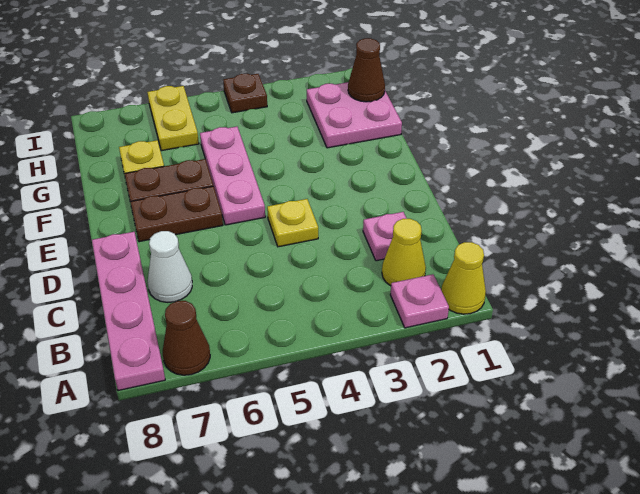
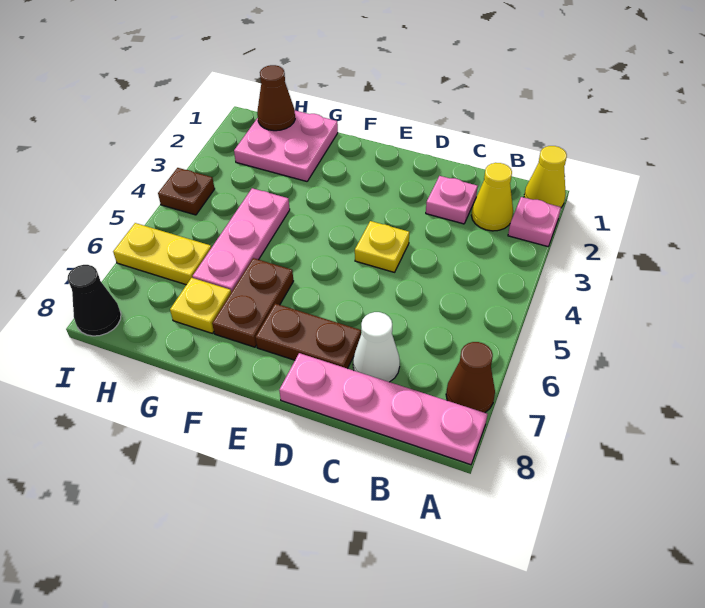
pink 1x3 plate [200,127,265,225] -> pink 1x3 plate turned to [193,188,290,292]
brown 1x2 plate [130,186,223,242] -> brown 1x2 plate turned to [256,304,361,369]
none -> black 1x1 cone [68,265,121,336]

